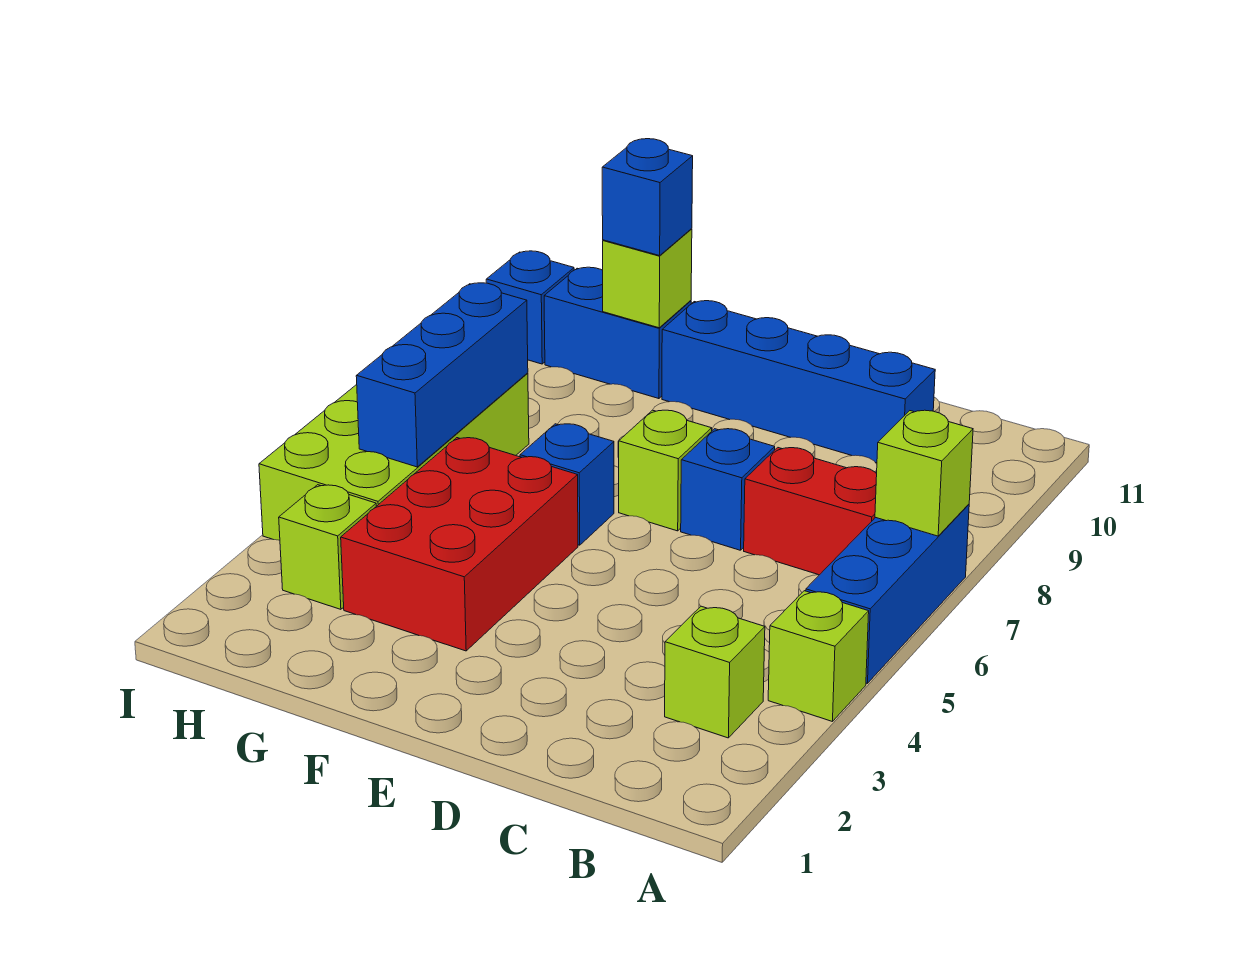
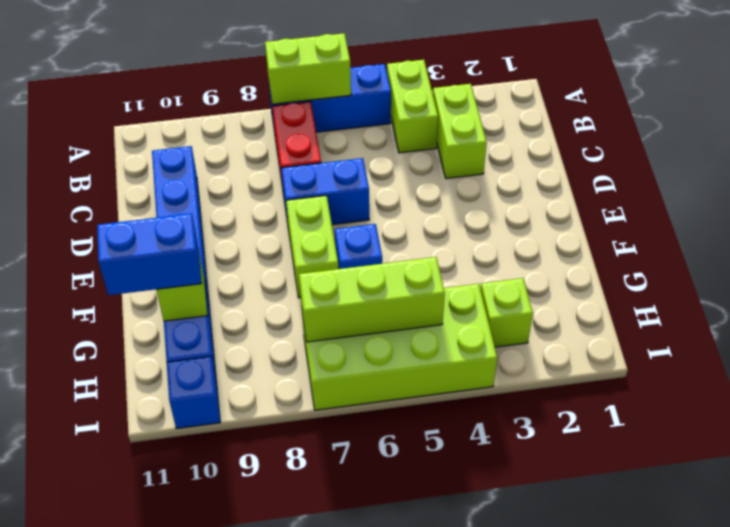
lime 1x1 brick [768,591,869,722] -> lime 1x2 brick [387,60,438,153]
lime 1x1 brick [875,410,973,536] -> lime 1x2 brick [265,33,351,104]
lime 1x1 brick [665,606,765,738] -> lime 1x2 brick [433,84,487,179]
blue 1x1 brick [681,429,775,550] -> blue 1x2 brick [281,158,369,225]
lime 1x1 brick [619,410,712,531] -> lime 1x2 brick [286,195,338,298]
red 2x3 brick [341,438,578,651] -> none
blue 1x1 brick [602,139,693,256] -> blue 1x2 brick [97,214,202,295]
blue 1x3 brick [356,283,528,467] -> lime 1x3 brick [299,257,445,342]

